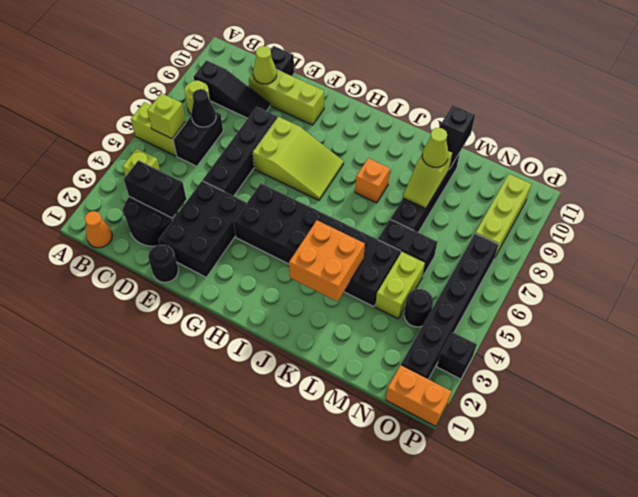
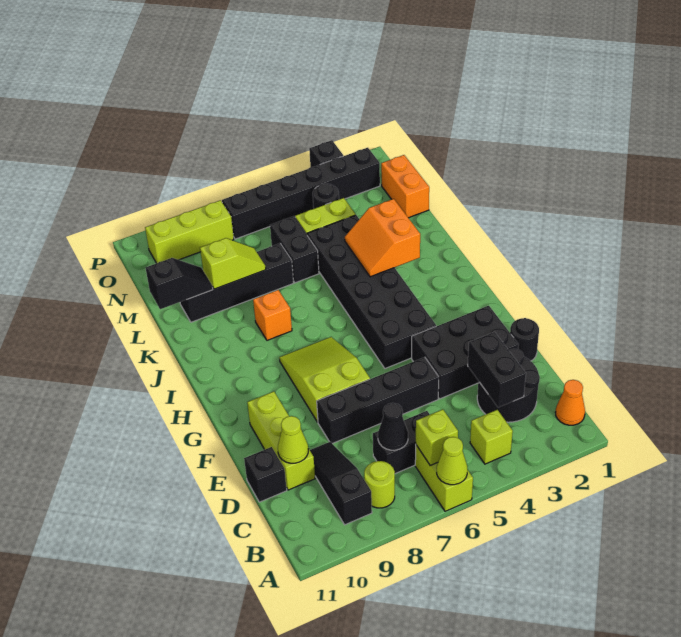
orange 2x2 brick [289,220,365,302] -> orange 2x2 slope [345,199,420,277]
lime 1x1 cone [422,128,448,167] -> lime 1x1 cone moved to [437,437,468,485]
orange 1x2 brick [386,365,452,426] -> orange 1x2 brick moved to [381,155,429,218]

